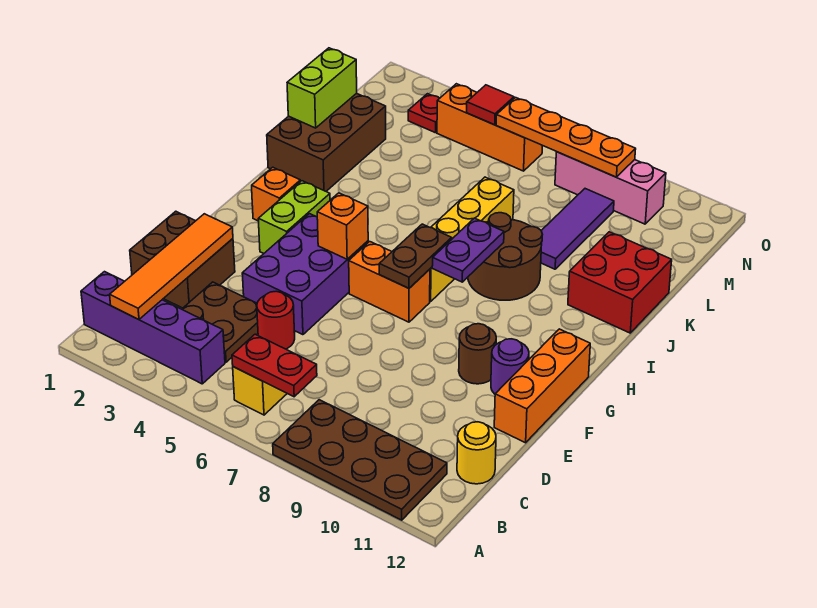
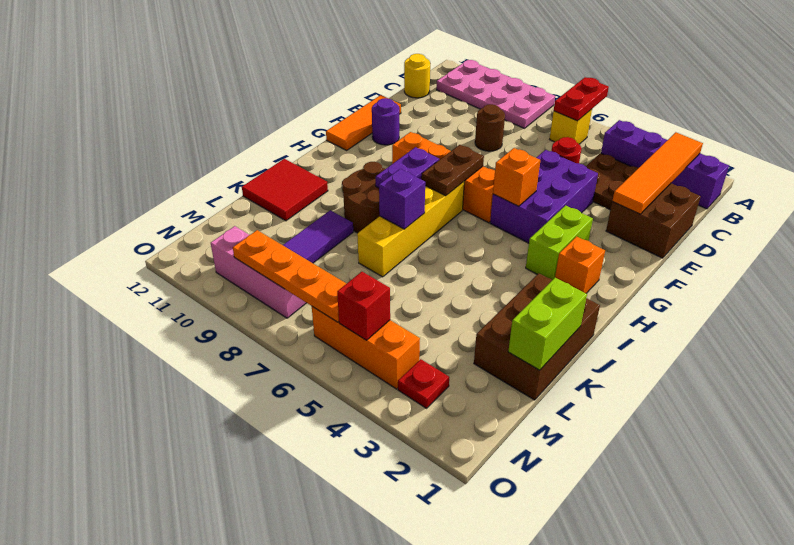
brown 2x4 plate [273,400,447,520] -> pink 2x4 plate [437,60,555,128]
red 1x2 plate [232,334,317,397] -> red 1x2 plate turned to [554,77,609,121]
orange 1x3 brick [494,329,590,443] -> orange 1x3 tile [326,95,401,150]
brown 1x1 round brick [459,324,496,384] -> brown 1x1 round brick moved to [475,104,505,151]
orange 1x2 brick [349,242,430,322] -> orange 1x4 brick [392,132,495,223]
none -> purple 1x1 brick [379,169,425,229]
red 2x2 brick [568,232,672,333] -> red 2x2 tile [242,159,328,221]
red 1x1 tile [467,85,514,125] -> red 1x1 brick [337,272,390,340]

